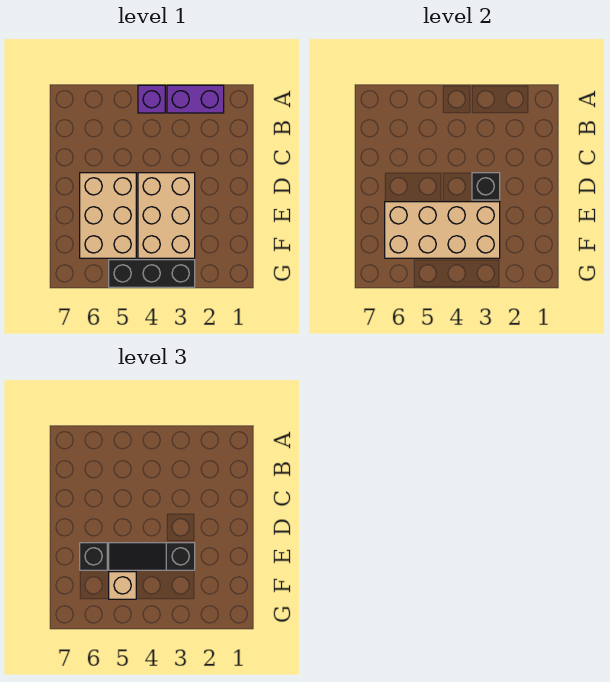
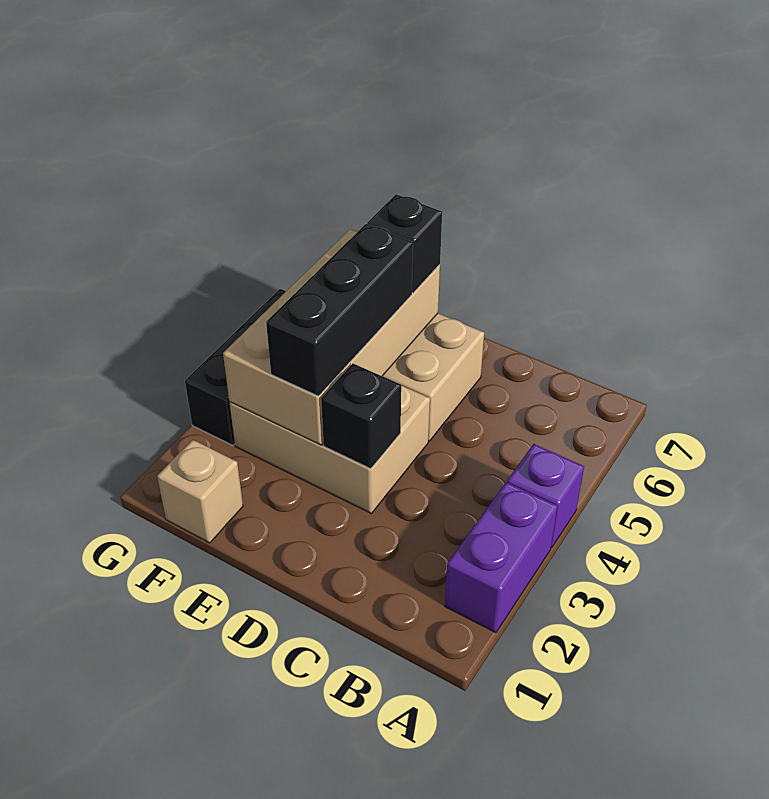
black 1x3 slope [109,543,195,570] -> black 1x3 brick [266,224,413,396]
tan 1x1 brick [109,572,136,599] -> tan 1x1 brick moved to [157,440,243,543]

